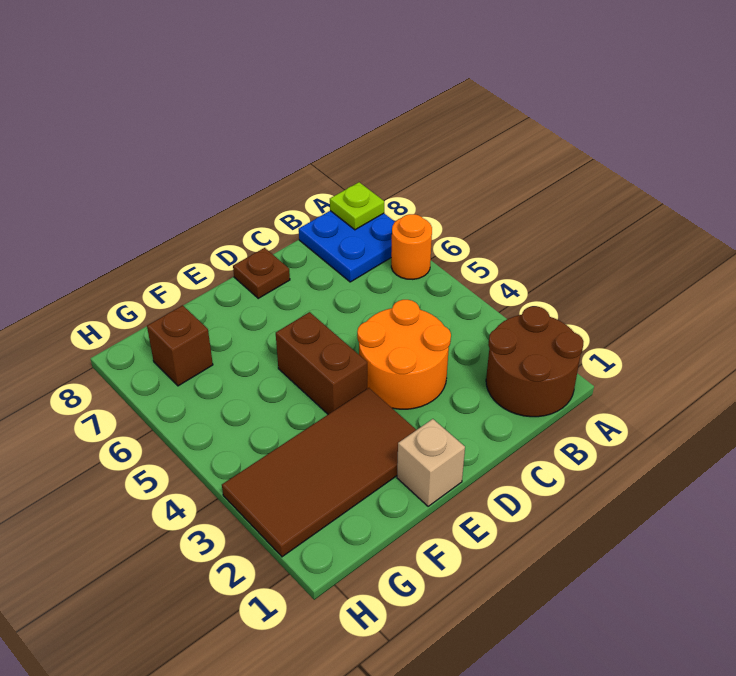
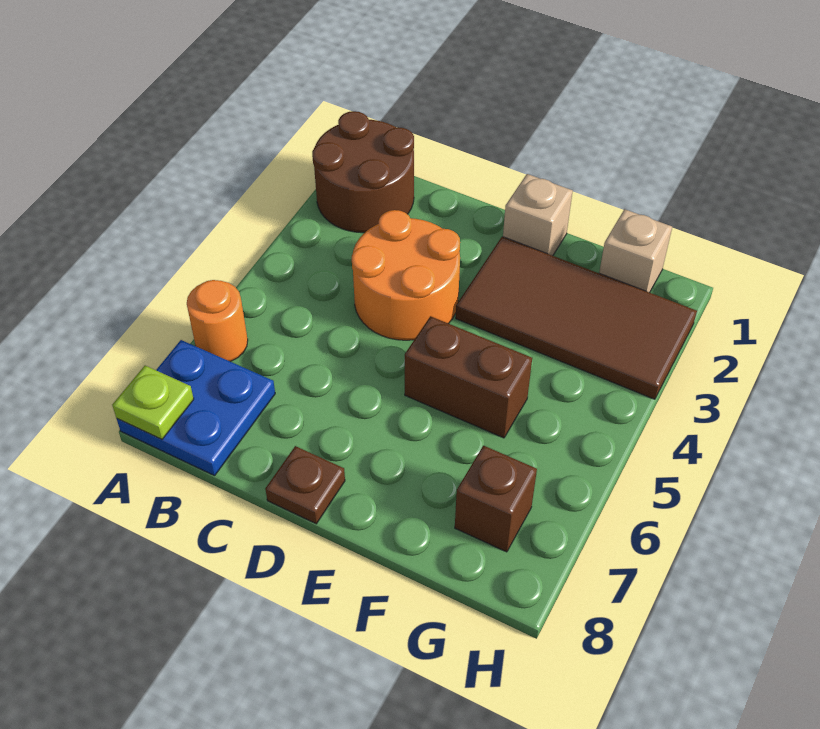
brown 1x2 brick [276,312,367,414] -> brown 1x2 brick turned to [405,316,532,438]
none -> tan 1x1 brick [599,209,672,293]

